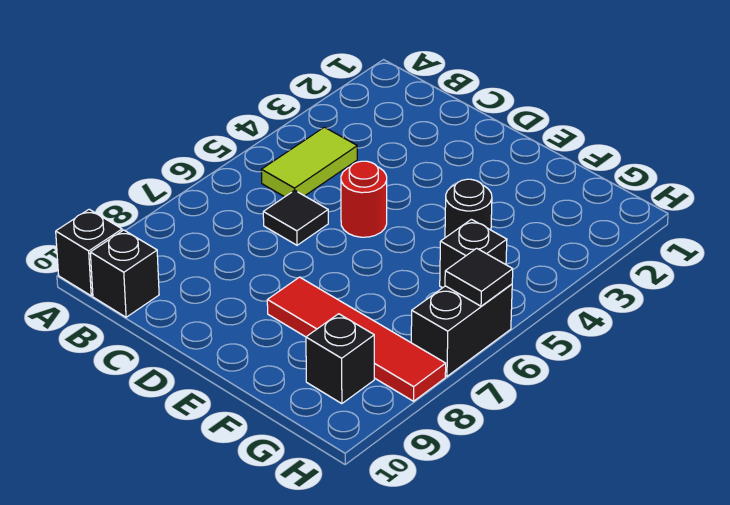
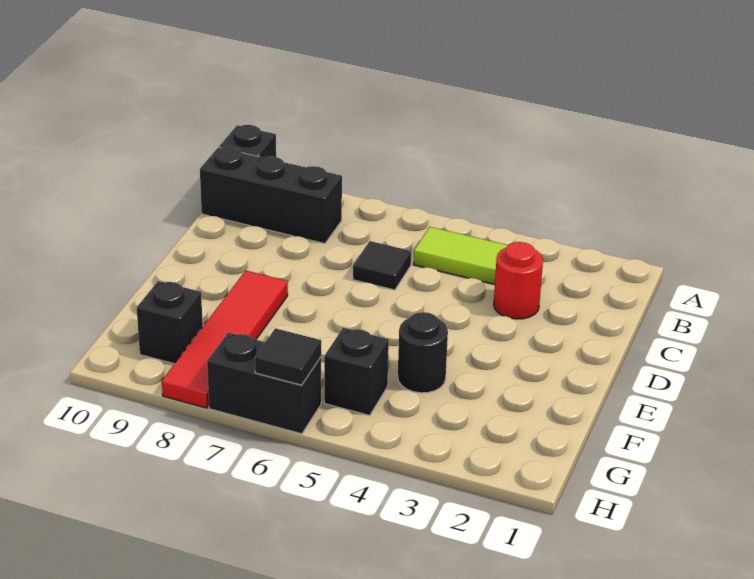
black 1x1 brick [90,230,159,317] -> black 1x3 brick [200,147,342,244]
red 1x1 round brick [341,161,387,237] -> red 1x1 round brick moved to [494,242,543,319]

